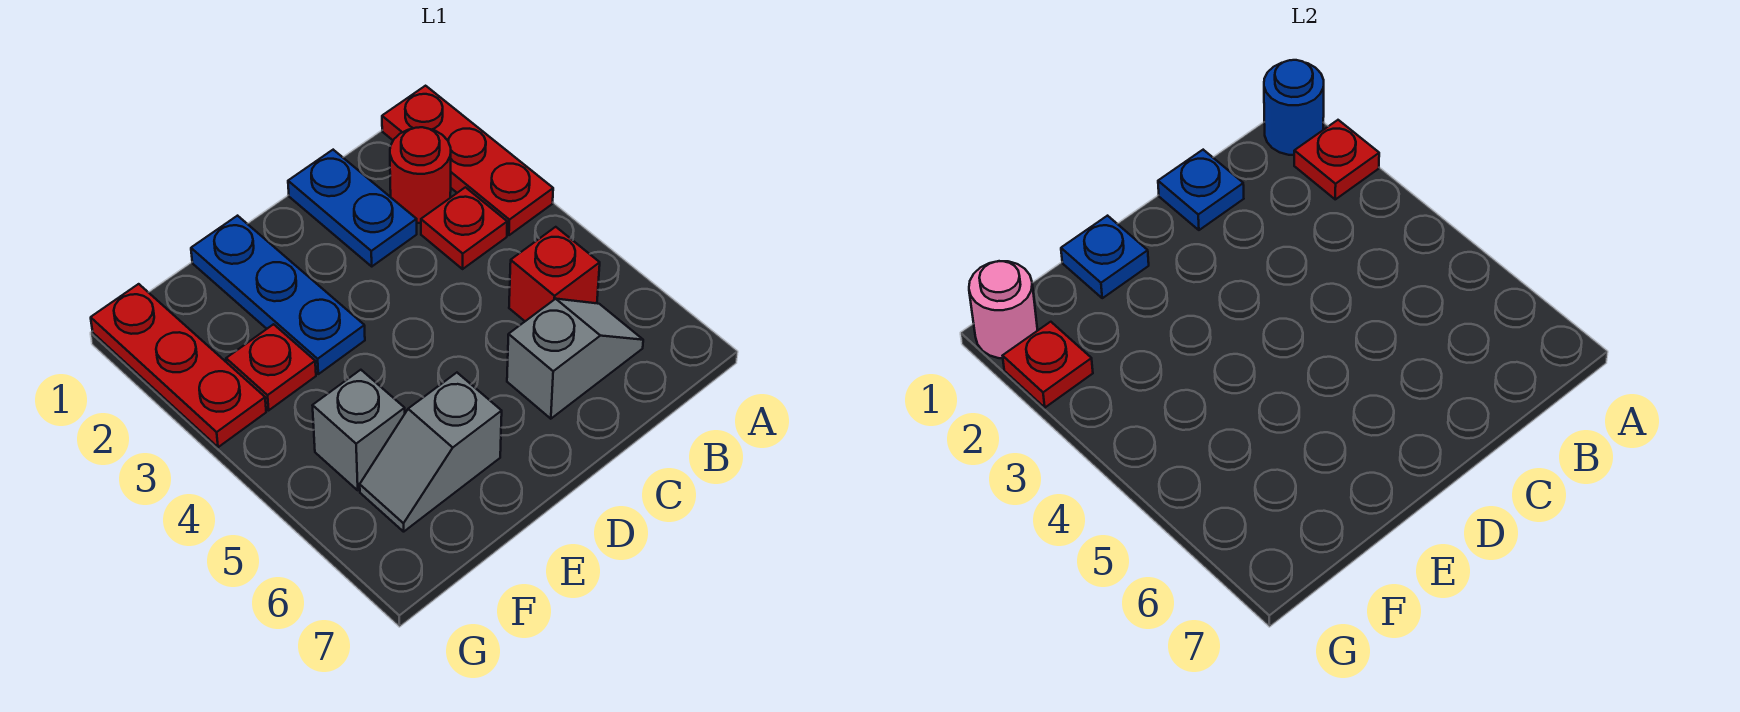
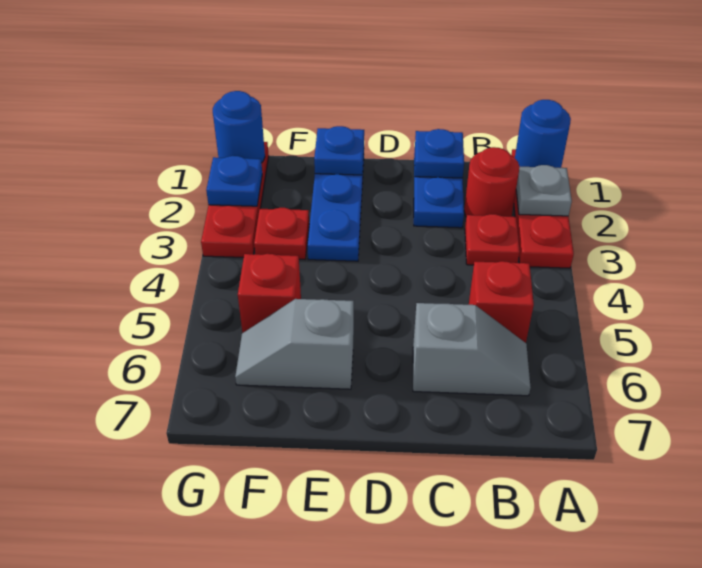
red 1x1 plate [1294,120,1379,199] -> grey 1x1 plate [516,165,572,216]
grey 1x1 brick [312,370,405,490] -> red 1x1 brick [238,254,301,333]
pink 1x1 round brick [969,261,1038,358] -> blue 1x1 round brick [213,91,265,163]
red 1x1 plate [1003,322,1093,408] -> blue 1x1 plate [206,156,262,206]

